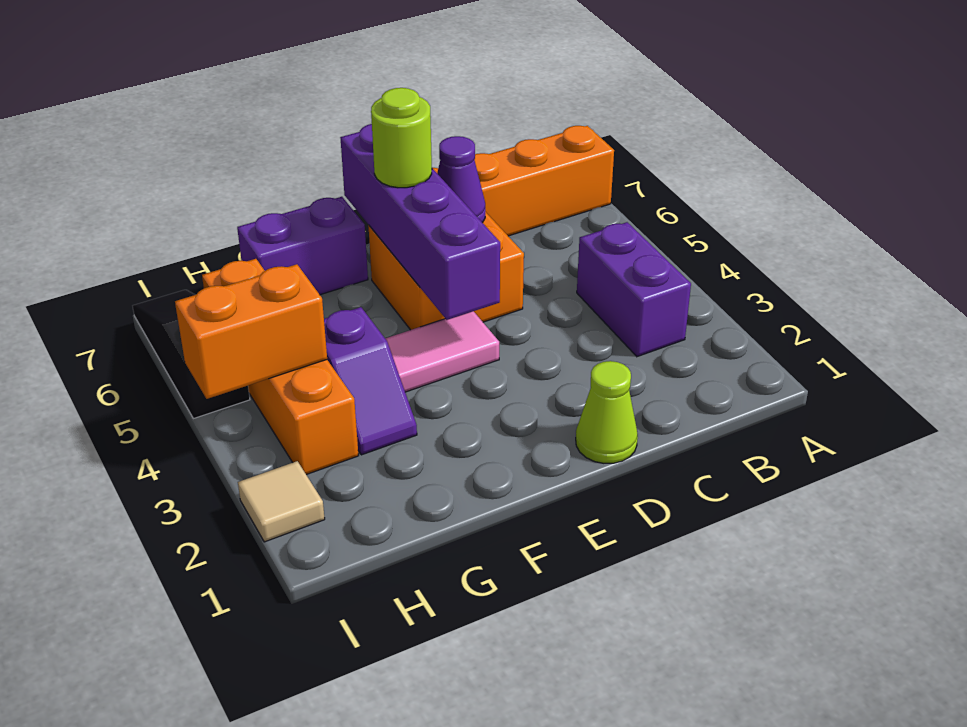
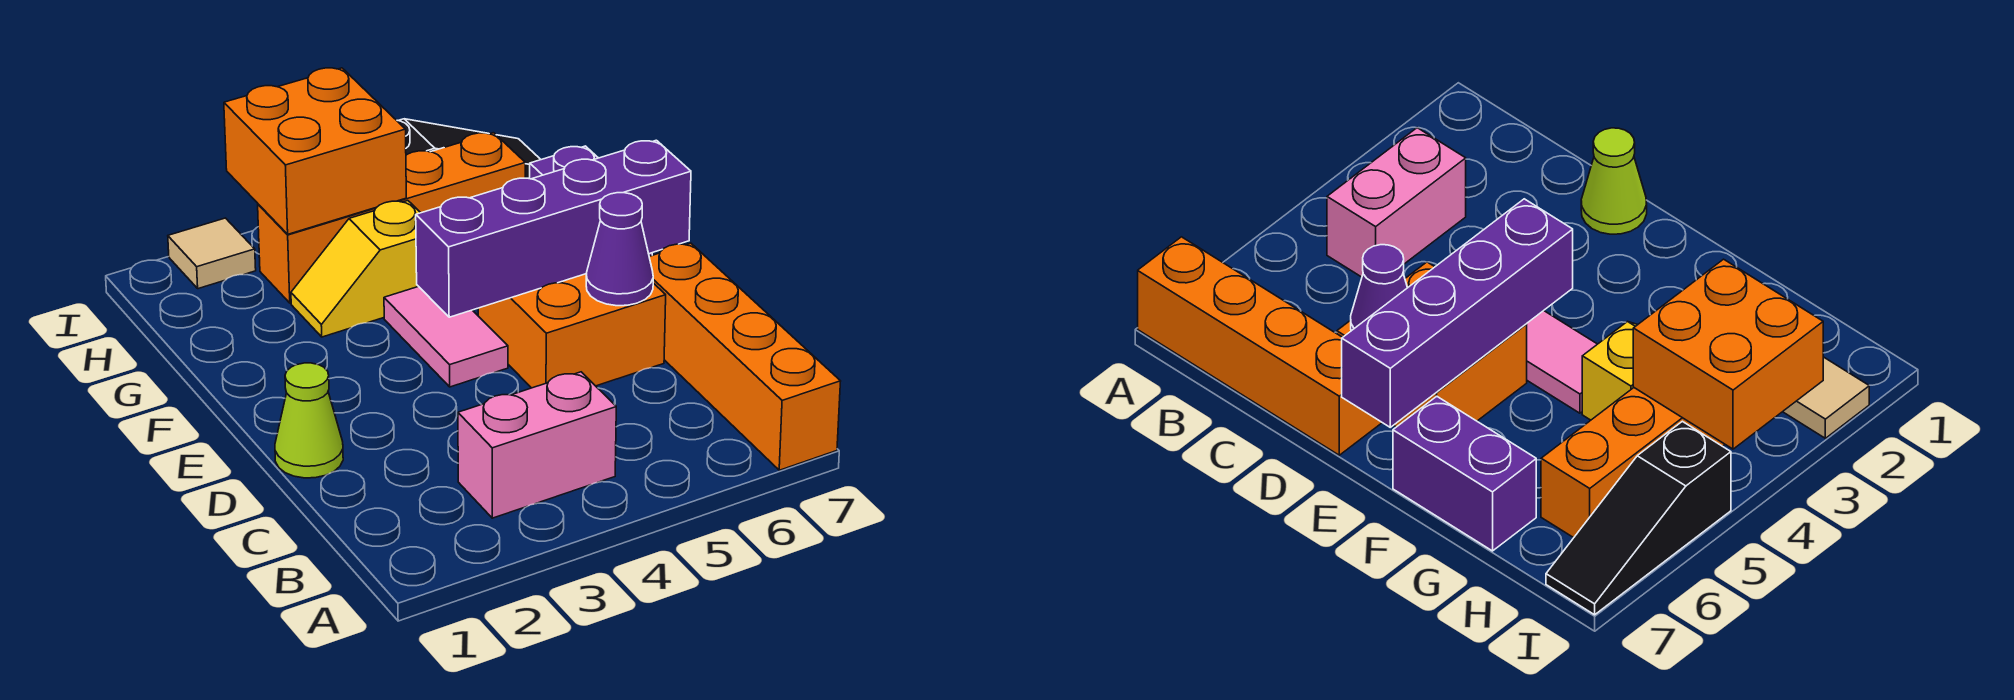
purple 1x2 brick [577,222,691,357] -> pink 1x2 brick [458,372,616,518]
lime 1x1 round brick [371,88,432,188] -> none
purple 1x2 slope [324,307,417,455] -> yellow 1x2 slope [291,201,420,337]
orange 1x2 brick [175,264,327,399] -> orange 2x2 brick [224,68,406,234]

